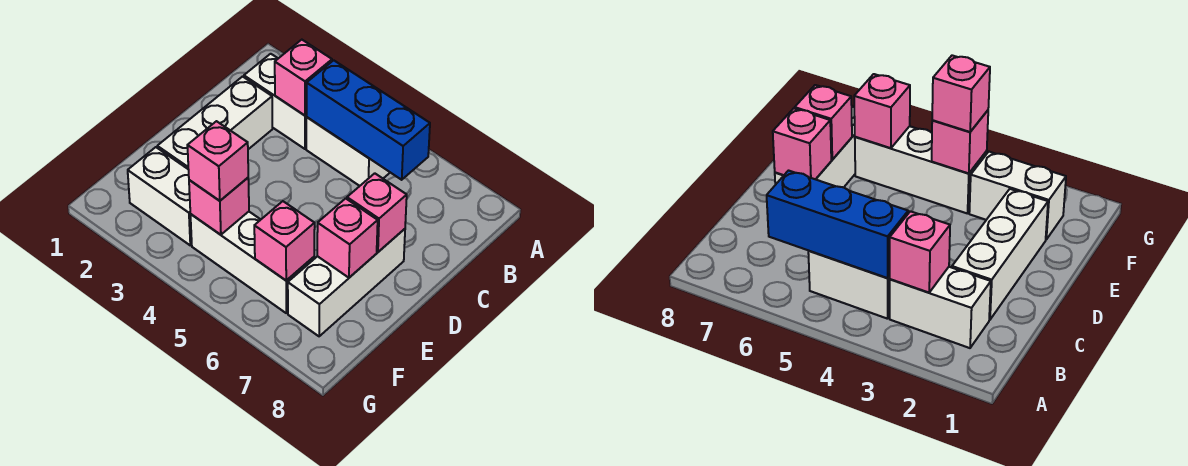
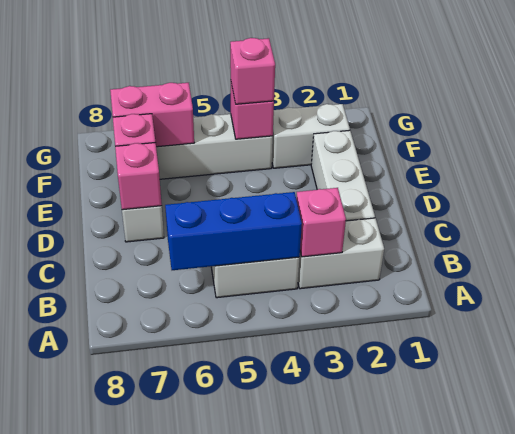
pink 1x1 brick [254,201,315,280] -> pink 1x2 brick [110,83,194,147]

